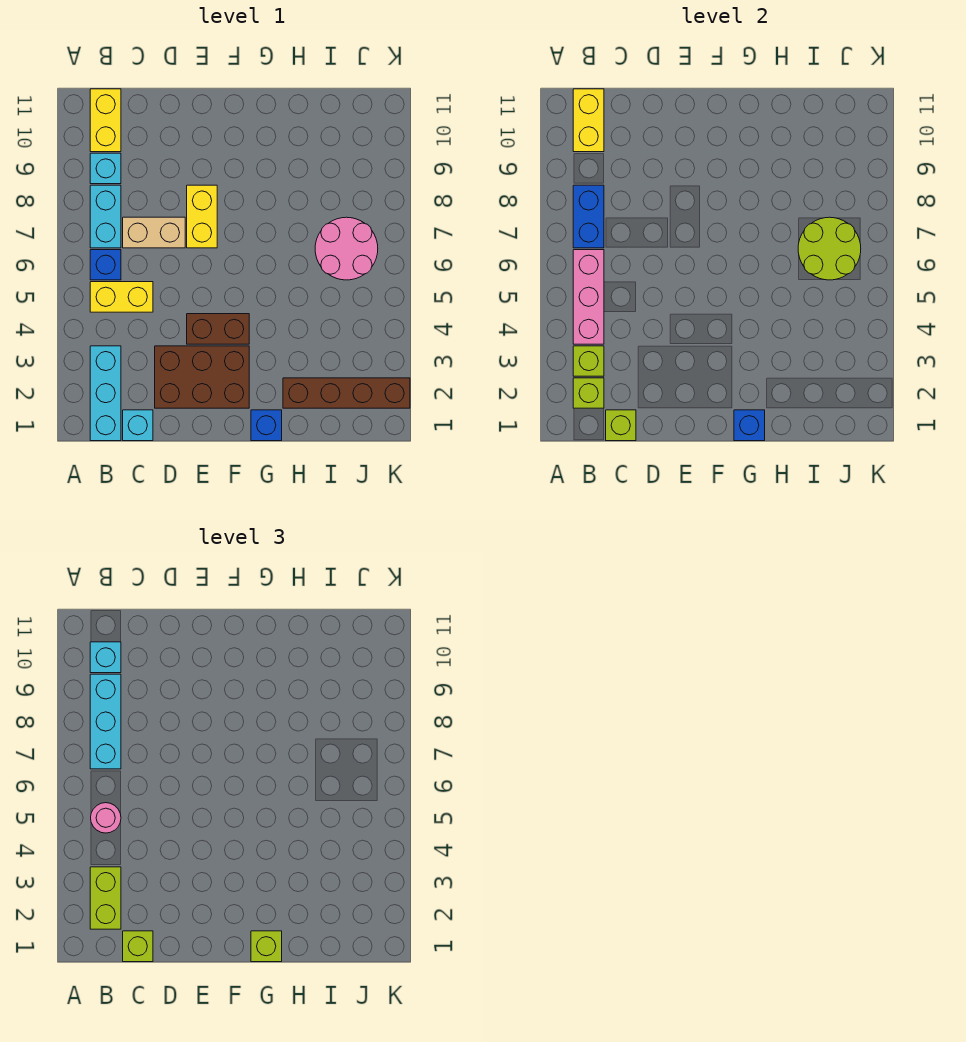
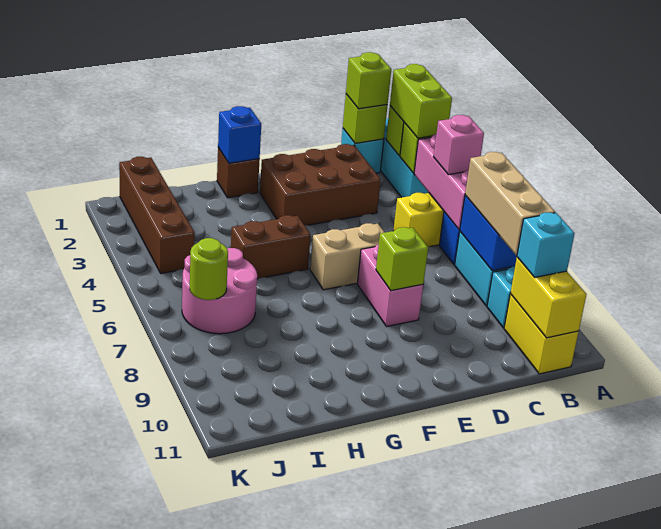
pink 1x1 round brick [91,803,121,833] -> pink 1x1 brick [434,115,484,175]
cyan 1x3 brick [90,674,121,769] -> tan 1x3 brick [465,152,555,255]
tan 1x2 brick [123,217,185,248] -> tan 1x2 brick moved to [310,223,385,290]
brown 1x2 brick [187,314,249,344] -> brown 1x2 brick moved to [231,215,311,279]
yellow 1x2 brick [187,185,217,248] -> pink 1x2 brick [357,244,423,327]
blue 1x1 brick [251,410,282,441] -> brown 1x1 brick [217,148,260,198]
lime 1x1 brick [251,931,282,962] -> lime 1x1 brick moved to [376,227,428,291]
brown 1x4 brick [283,378,410,408] -> brown 1x4 brick turned to [119,157,195,273]
lime 2x2 round brick [798,217,861,280] -> lime 1x1 round brick [190,238,228,300]

